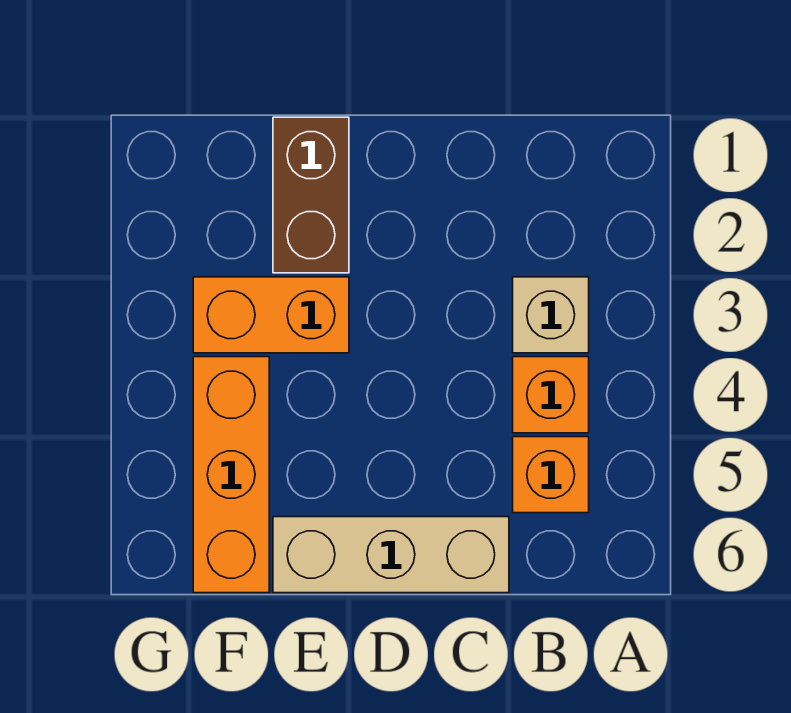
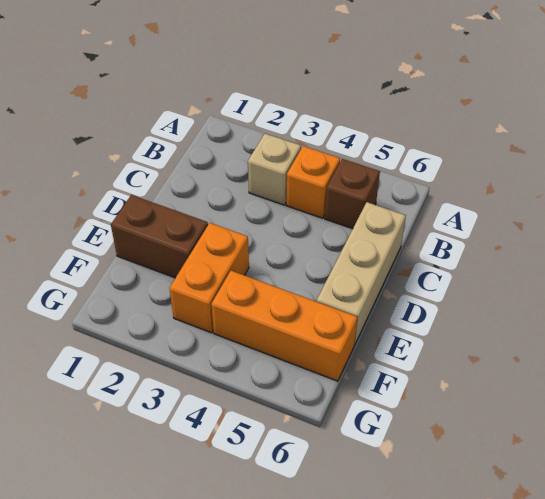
orange 1x1 brick [513,437,589,513] -> brown 1x1 brick [325,159,380,229]

